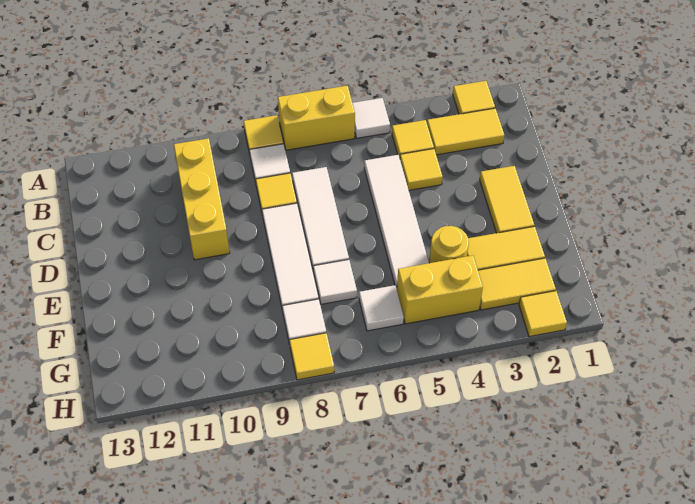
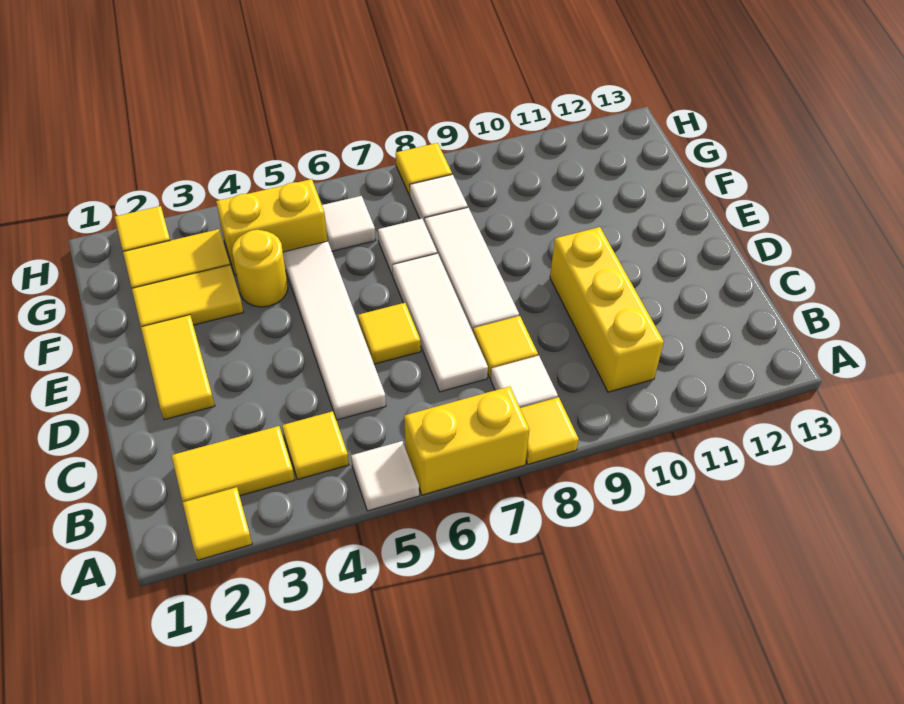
yellow 1x1 tile [400,149,443,190] -> yellow 1x1 tile moved to [358,303,421,364]

